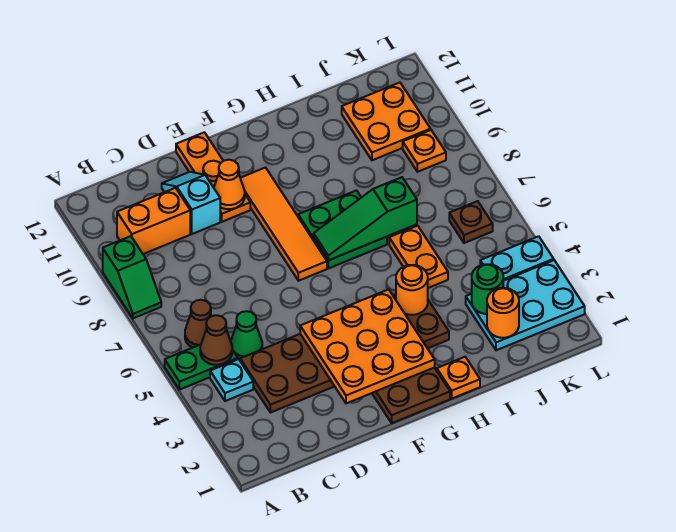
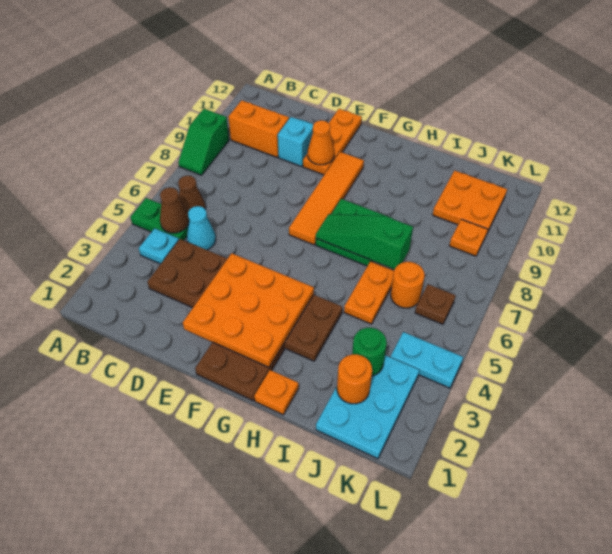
green 1x1 cone [231,311,262,360] -> cyan 1x1 cone [187,206,216,250]
orange 1x1 round brick [396,265,428,315] -> orange 1x1 round brick moved to [391,262,425,308]
cyan 2x3 plate [466,260,585,350] -> cyan 2x3 plate turned to [316,355,419,459]

